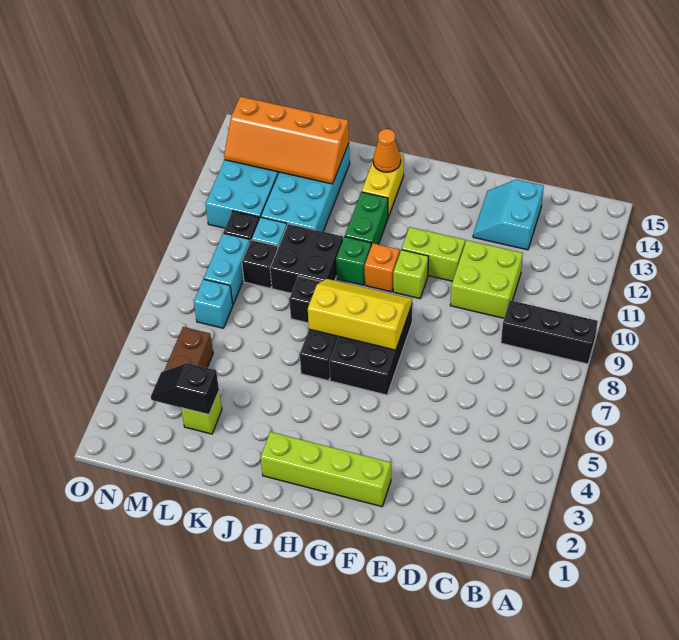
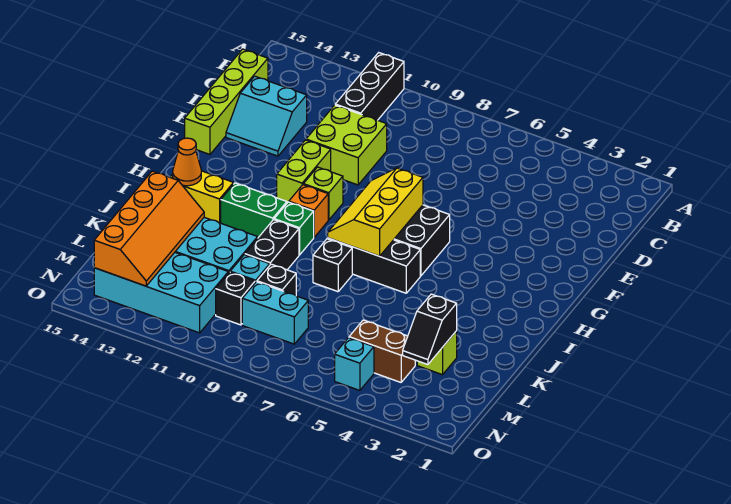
black 1x3 brick [501,300,598,364] -> black 1x3 brick moved to [335,53,404,120]
lime 1x4 brick [261,432,391,507] -> lime 1x4 brick moved to [185,49,268,154]
black 2x2 brick [270,224,343,293] -> black 1x2 brick [245,220,299,270]
cyan 1x1 brick [194,279,233,328] -> cyan 1x1 brick moved to [335,338,374,390]

